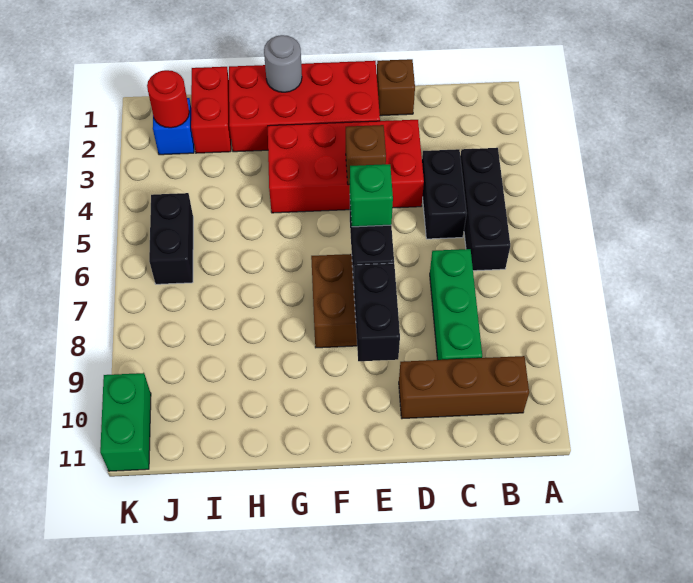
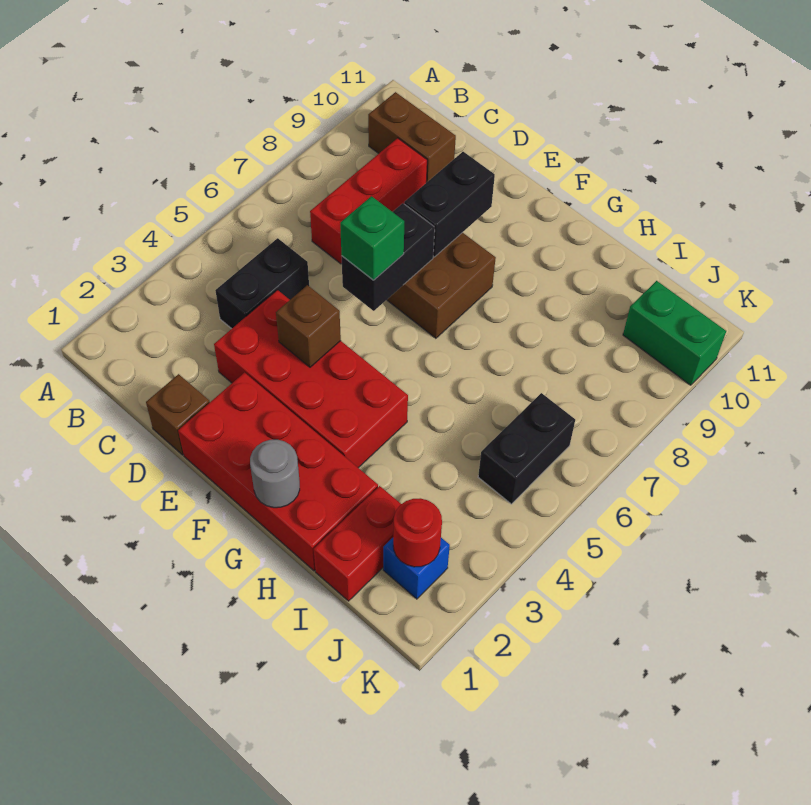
black 1x3 brick [460,148,510,271] -> none
brown 1x3 brick [399,356,529,419] -> brown 1x2 brick [368,92,456,183]
green 1x3 brick [430,249,482,360] -> red 1x3 brick [310,138,427,264]
green 1x2 brick [100,373,151,471] -> green 1x2 brick turned to [623,281,726,385]

